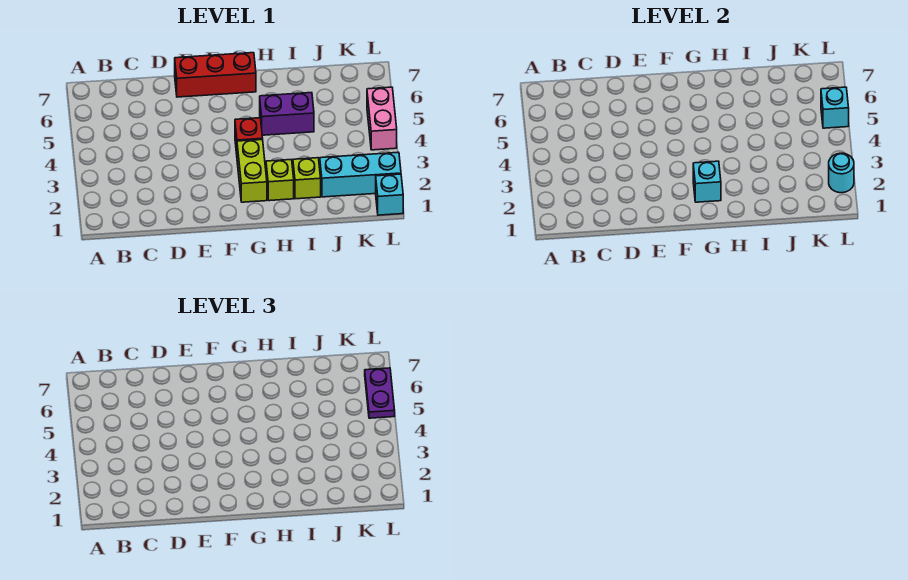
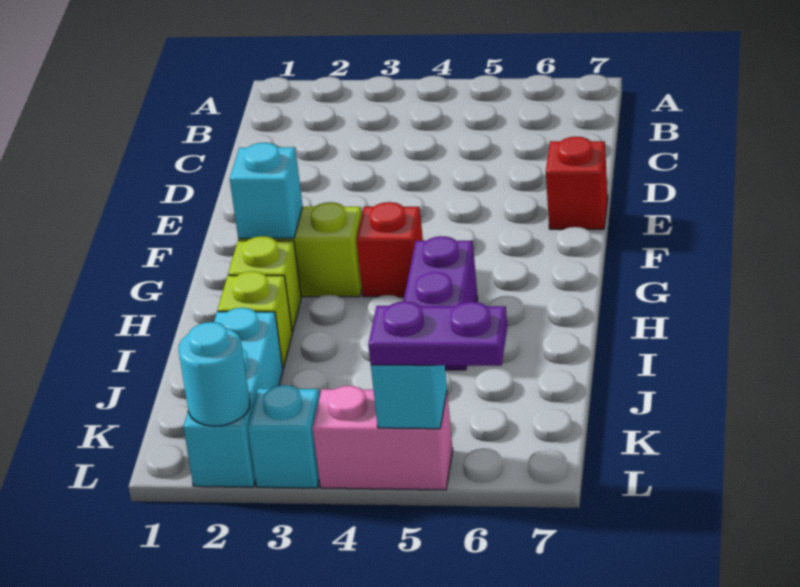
red 1x3 brick [175,53,256,97] -> red 1x1 brick [546,137,608,229]
cyan 1x1 brick [376,174,403,215] -> cyan 1x1 brick moved to [248,385,320,488]

